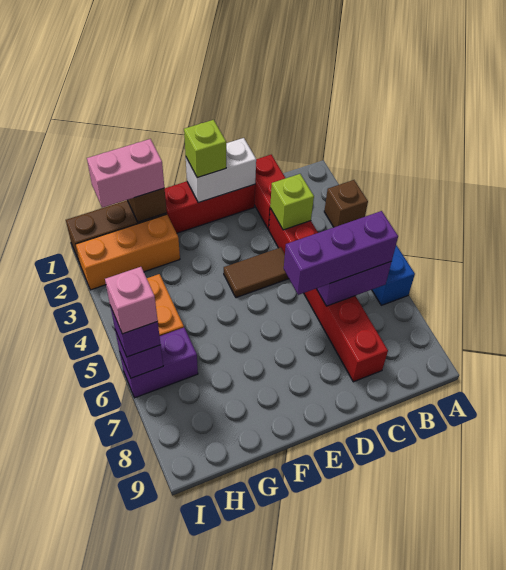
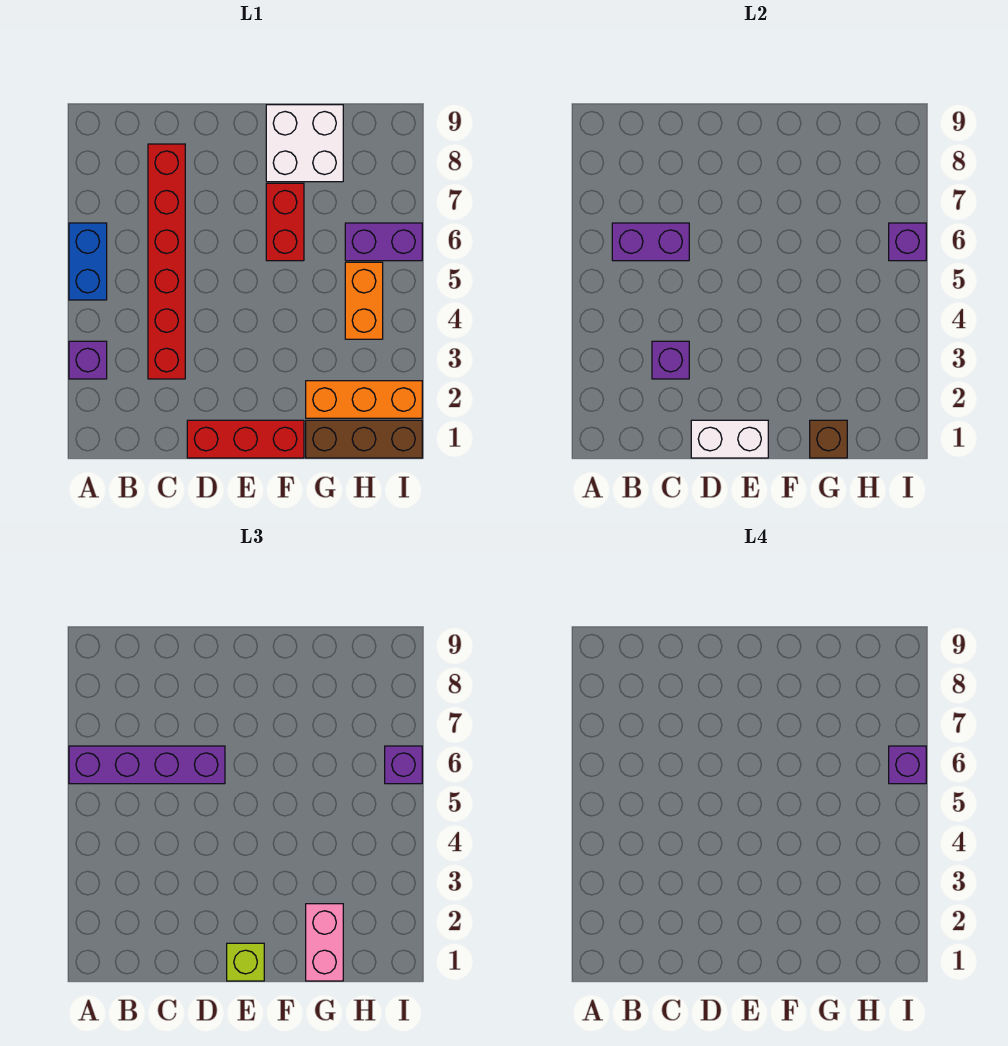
brown 1x1 brick [324,180,368,227] -> purple 1x1 brick [69,341,107,379]
purple 1x3 brick [284,211,398,295] -> purple 1x4 brick [69,746,225,784]
red 1x2 brick [254,155,285,229] -> red 1x2 brick moved to [266,183,304,261]
lime 1x1 brick [270,174,314,230] -> purple 1x1 brick [652,341,689,379]
brown 1x2 tile [224,247,289,298] -> none
none -> white 2x2 brick [266,105,343,182]
pink 1x2 brick [87,139,164,208] -> pink 1x2 brick turned to [306,904,343,981]
pink 1x1 brick [105,267,158,334] -> purple 1x1 brick [889,746,926,784]

